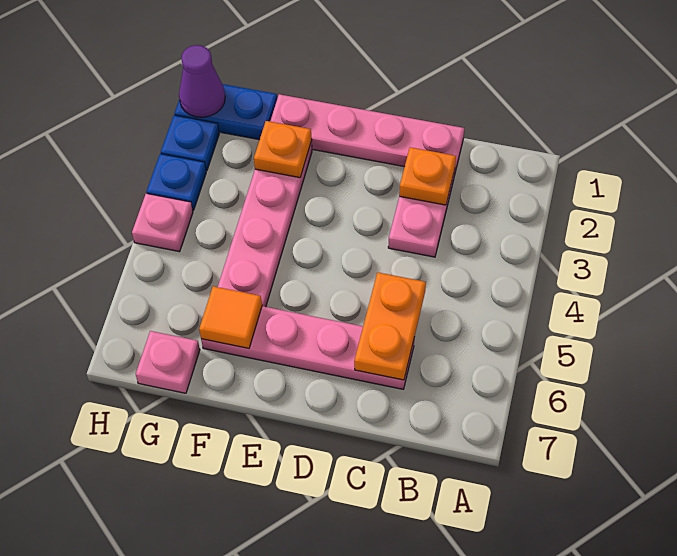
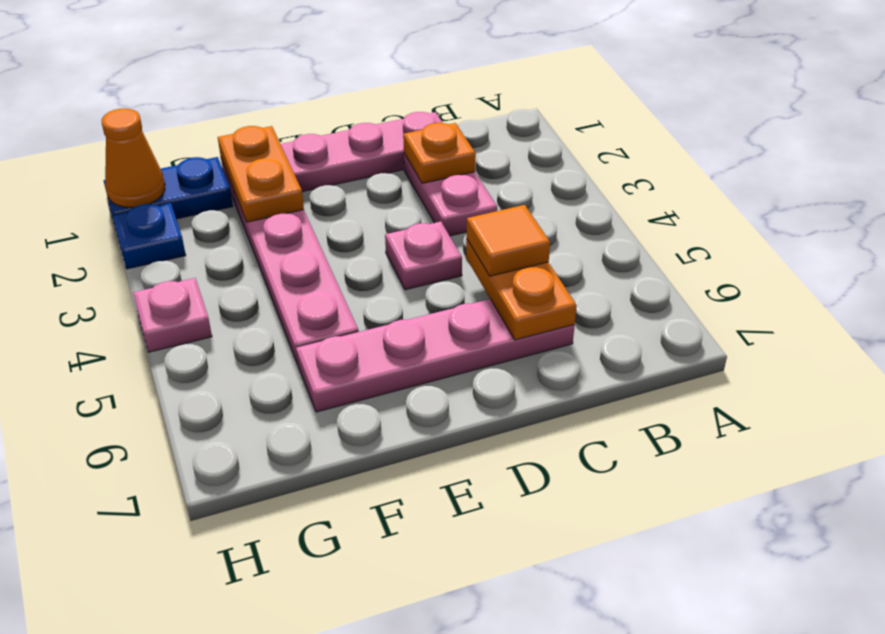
orange 1x1 plate [254,121,312,178] -> orange 1x2 plate [218,126,304,222]
orange 1x1 tile [199,286,262,348] -> orange 1x1 tile moved to [466,205,550,276]
pink 1x1 plate [136,331,200,393] -> pink 1x1 plate moved to [385,222,462,290]
purple 1x1 cone [179,45,225,117] -> orange 1x1 cone [102,109,165,208]
blue 1x1 plate [147,154,206,210] -> none

